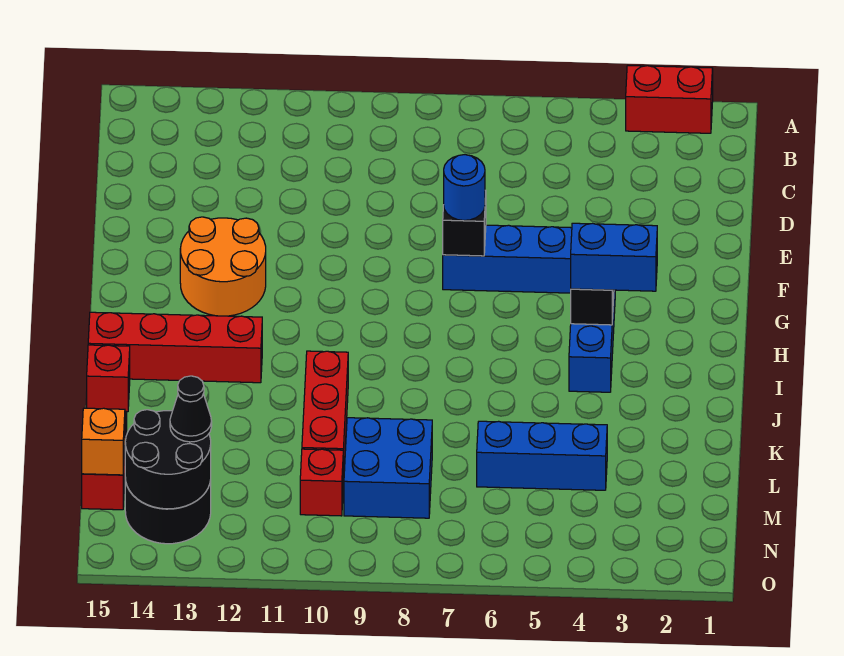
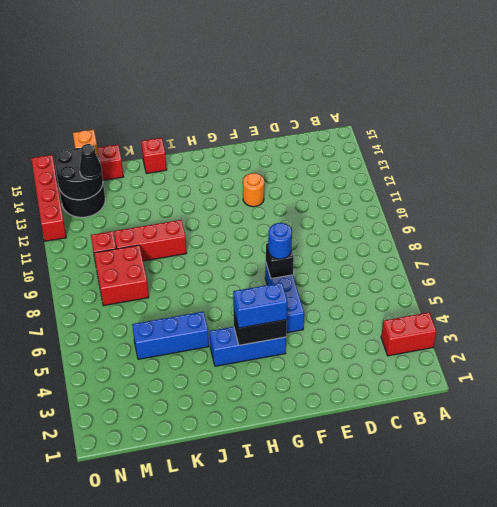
red 1x2 brick [626,66,713,133] -> red 1x2 brick turned to [381,312,436,356]
orange 2x2 round brick [180,217,266,316] -> orange 1x1 round brick [243,173,264,207]
blue 1x2 brick [571,223,657,291] -> blue 1x2 brick turned to [233,283,288,328]
red 1x4 brick [88,312,262,383] -> red 1x4 brick moved to [31,155,66,241]
blue 1x3 brick [477,421,607,490] -> blue 1x3 brick turned to [132,312,209,359]
blue 2x2 brick [344,418,432,518] -> red 2x2 brick [94,245,149,306]

